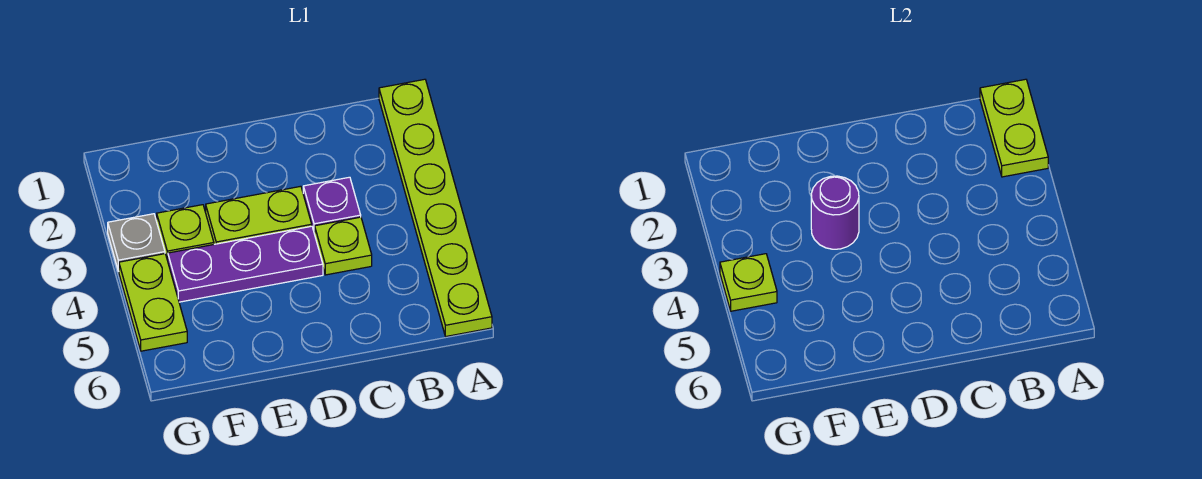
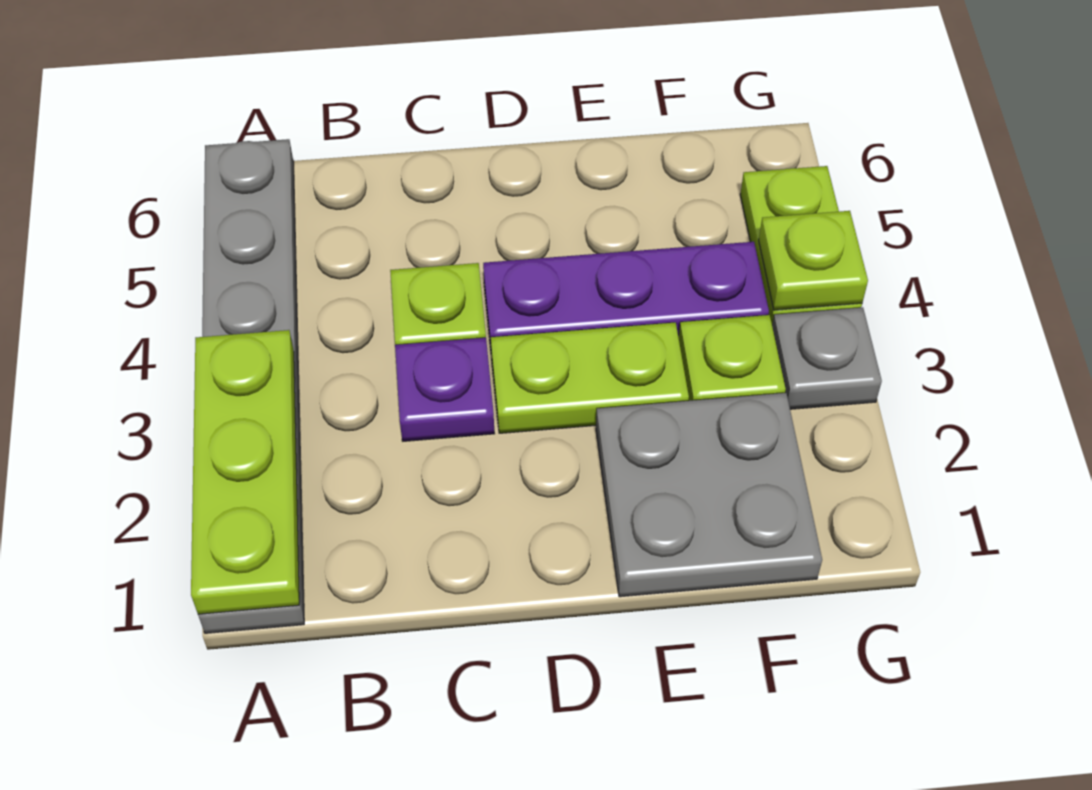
lime 1x6 plate [379,79,492,336] -> grey 1x6 plate [198,139,304,633]
lime 1x2 plate [980,79,1048,177] -> lime 1x3 plate [191,330,299,614]
none -> grey 2x2 plate [596,393,822,597]
purple 1x1 round brick [811,176,859,249] -> none

